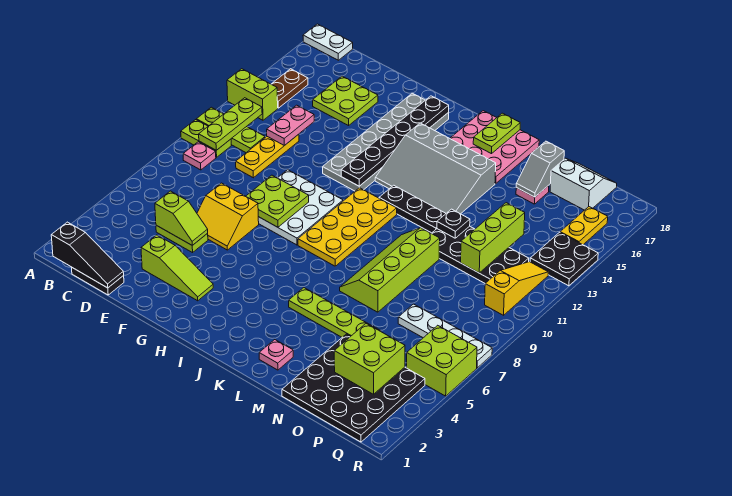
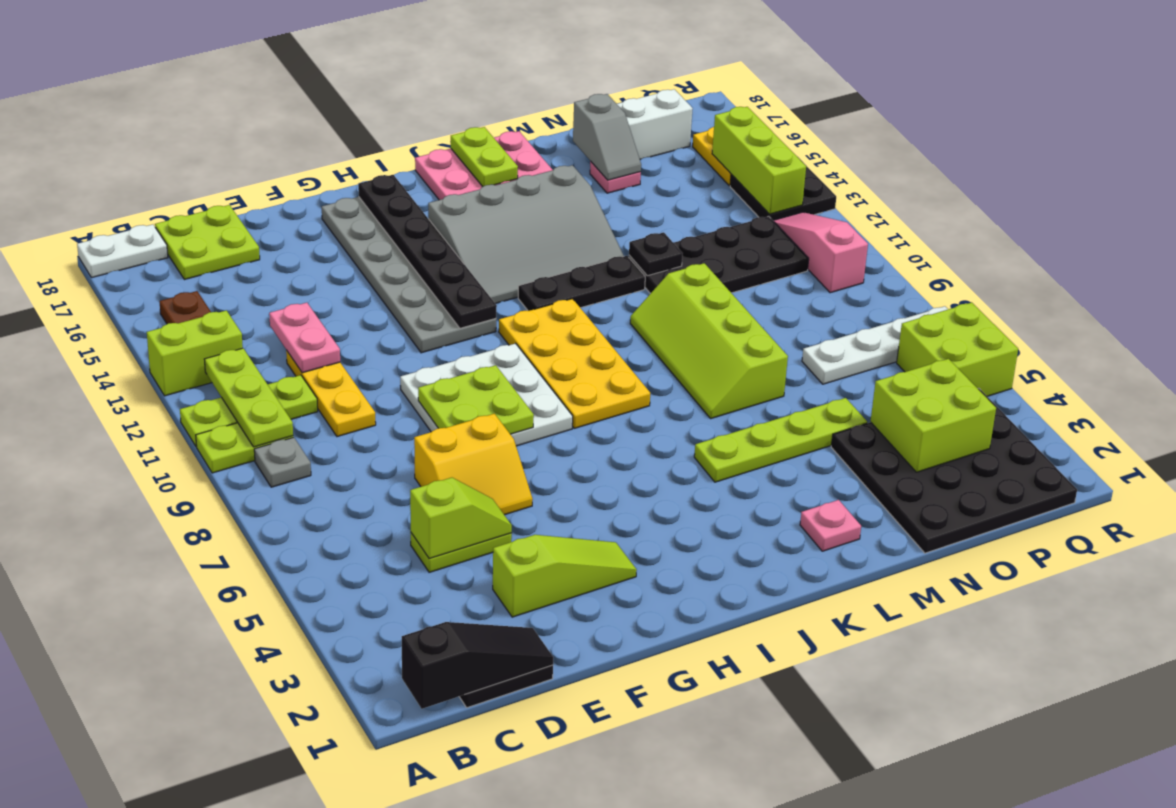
pink 1x1 plate [183,142,216,170] -> grey 1x1 plate [254,437,311,487]
lime 2x2 plate [313,76,378,126] -> lime 2x2 plate moved to [155,205,260,280]
lime 1x3 brick [461,203,525,273] -> lime 1x3 brick moved to [712,107,806,214]
yellow 1x3 slope [485,262,548,315] -> pink 1x3 slope [773,212,868,293]

